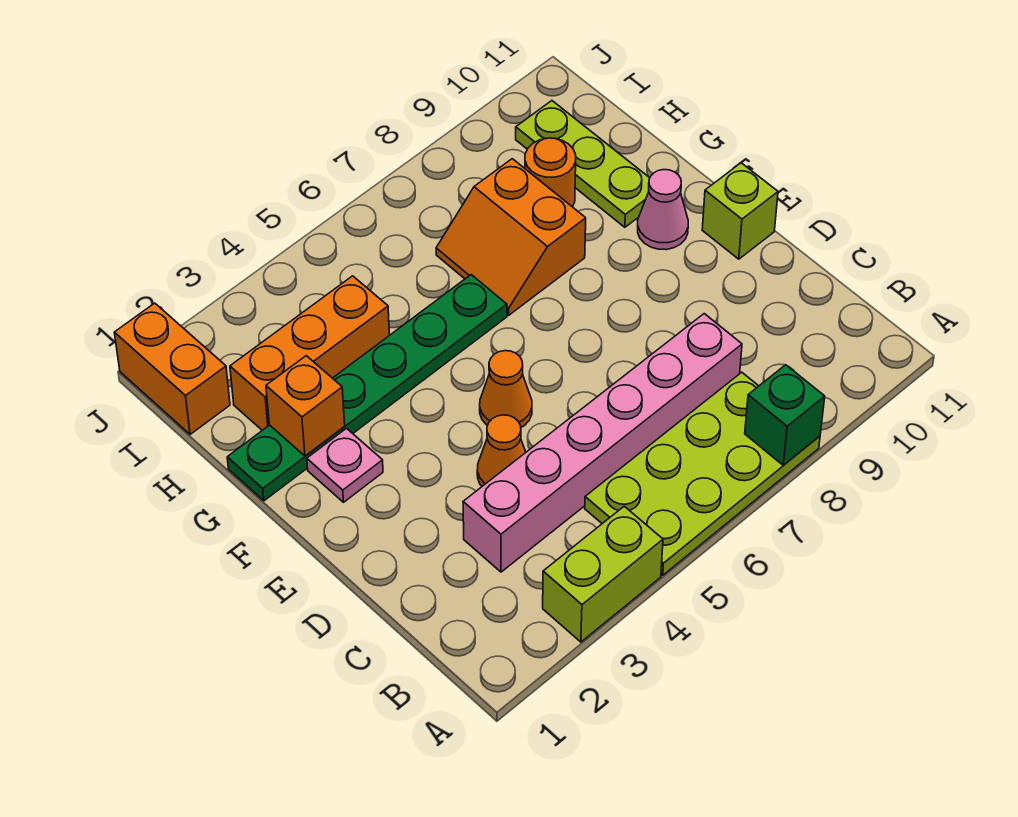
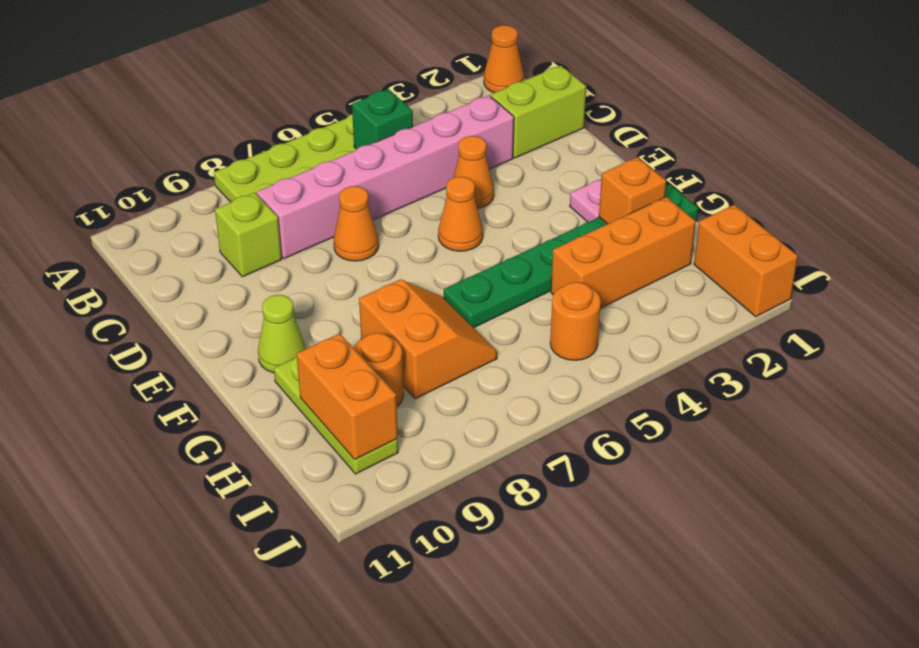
none -> orange 1x1 cone [484,25,524,93]
lime 1x2 brick [543,506,663,642] -> lime 1x2 brick moved to [491,65,586,158]
green 1x1 brick [745,365,825,465] -> green 1x1 brick moved to [352,89,413,149]
none -> orange 1x1 cone [334,186,379,261]
lime 1x1 brick [702,163,778,259] -> lime 1x1 brick moved to [215,193,282,277]
pink 1x1 cone [638,170,688,250] -> lime 1x1 cone [258,295,306,373]
none -> orange 1x2 brick [297,333,398,460]
none -> orange 1x1 round brick [550,282,601,360]

